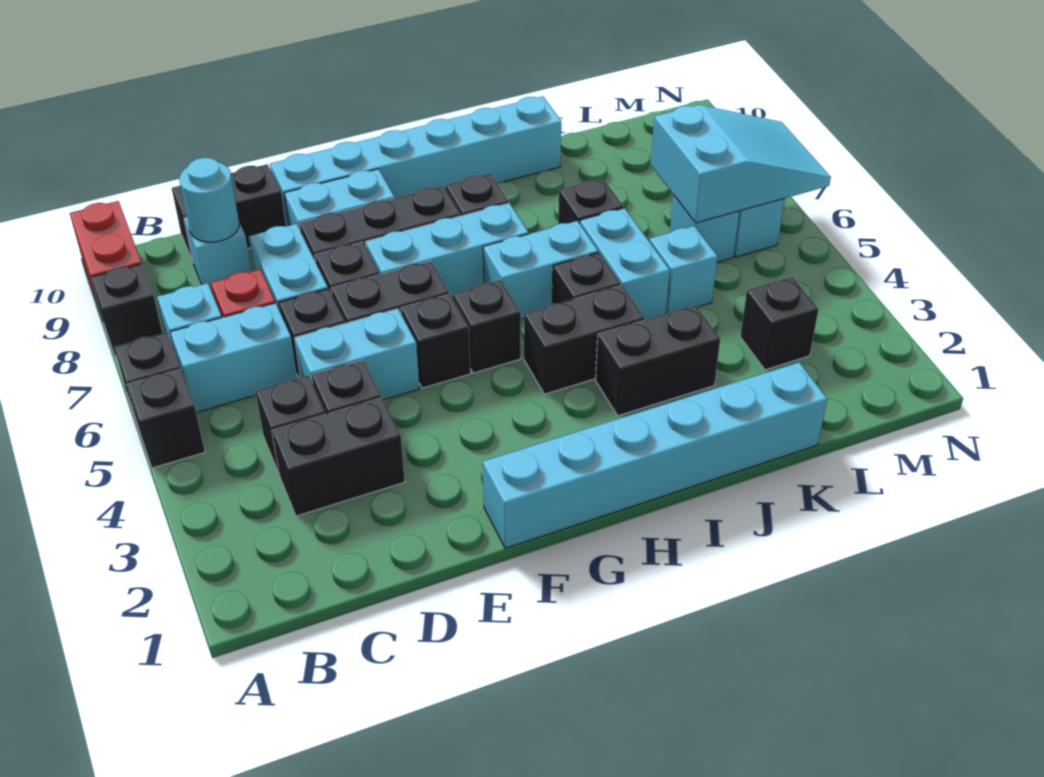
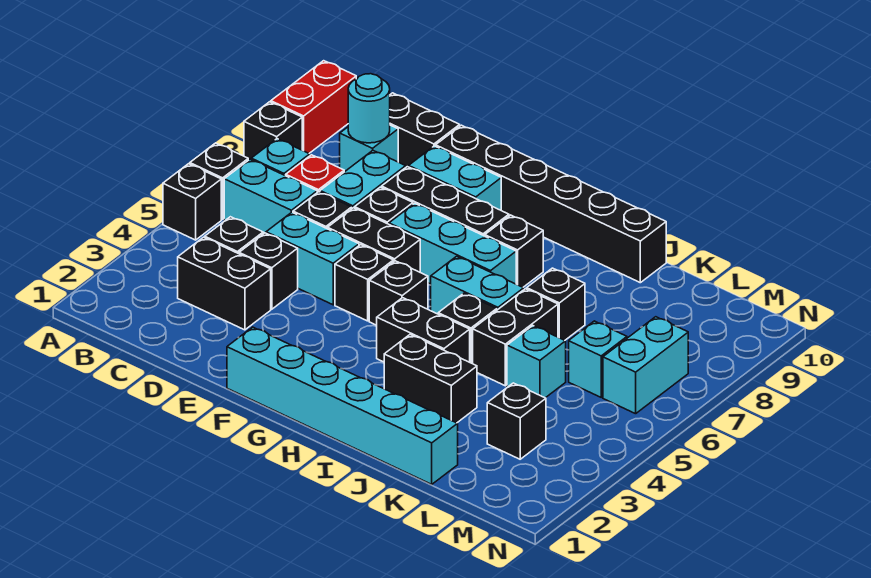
cyan 1x6 brick [270,96,561,226] -> black 1x6 brick [436,125,666,283]
cyan 1x2 brick [580,208,670,320] -> black 1x2 brick [473,289,558,386]
cyan 2x3 slope [651,105,831,223] -> none

